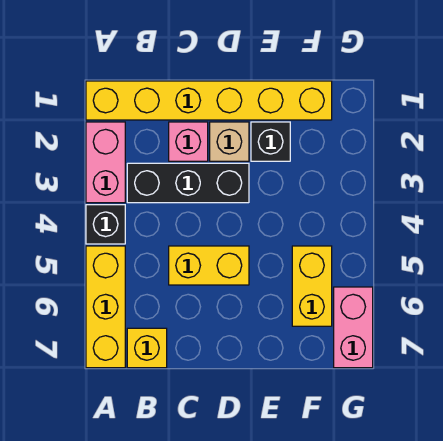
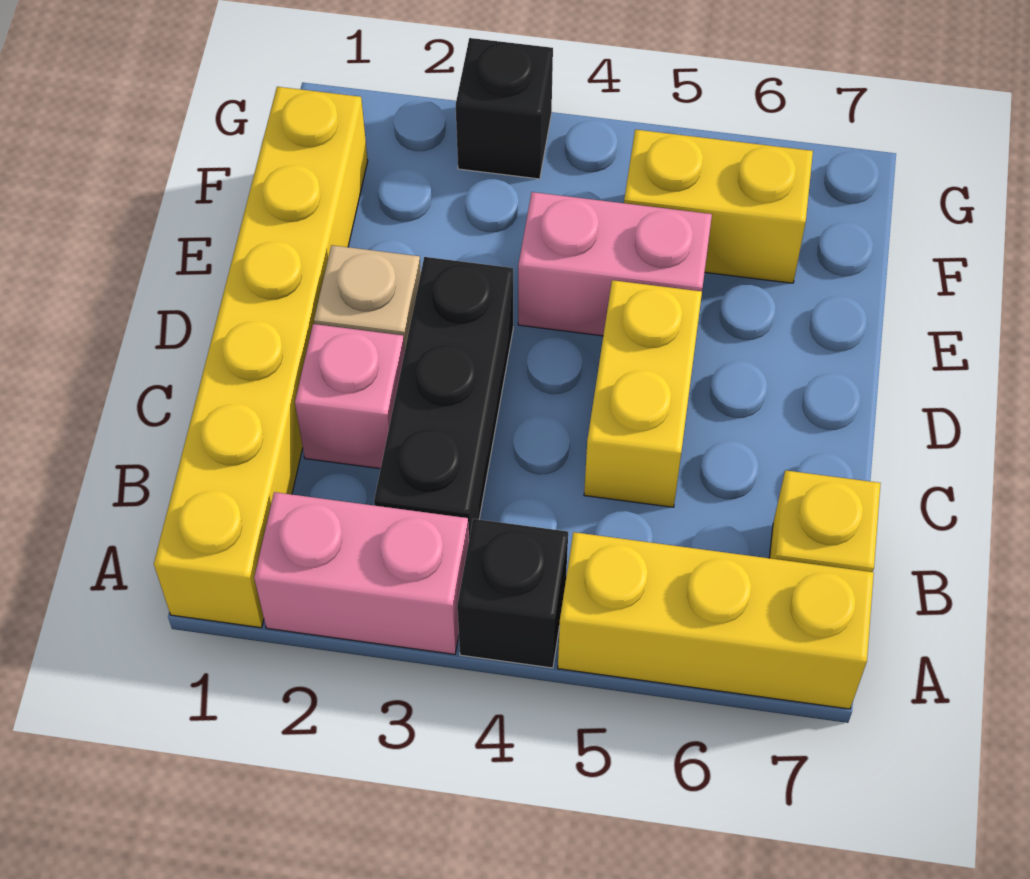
black 1x1 brick [251,122,290,161] -> black 1x1 brick moved to [456,38,553,179]
pink 1x2 brick [334,287,373,368] -> pink 1x2 brick moved to [518,192,712,336]

